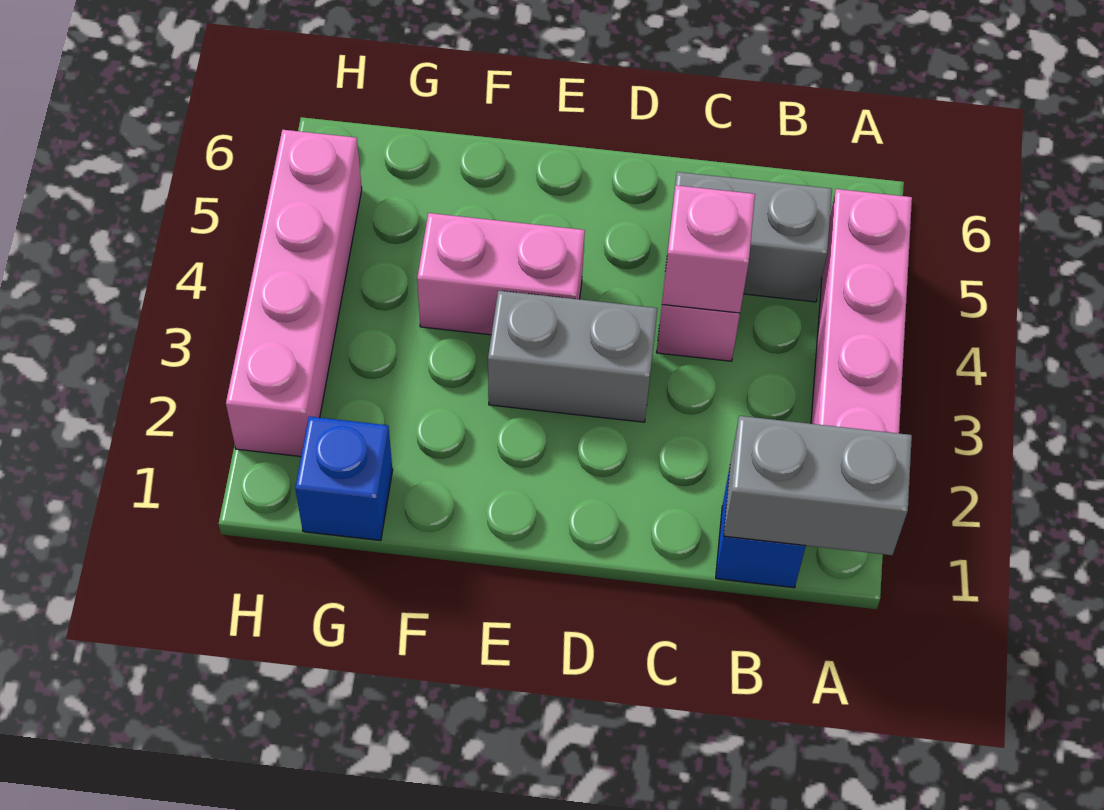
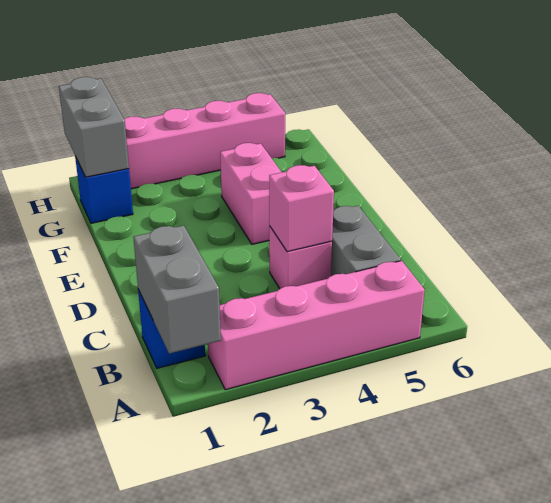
grey 1x2 brick [488,291,658,422] -> grey 1x2 brick moved to [59,77,129,177]

